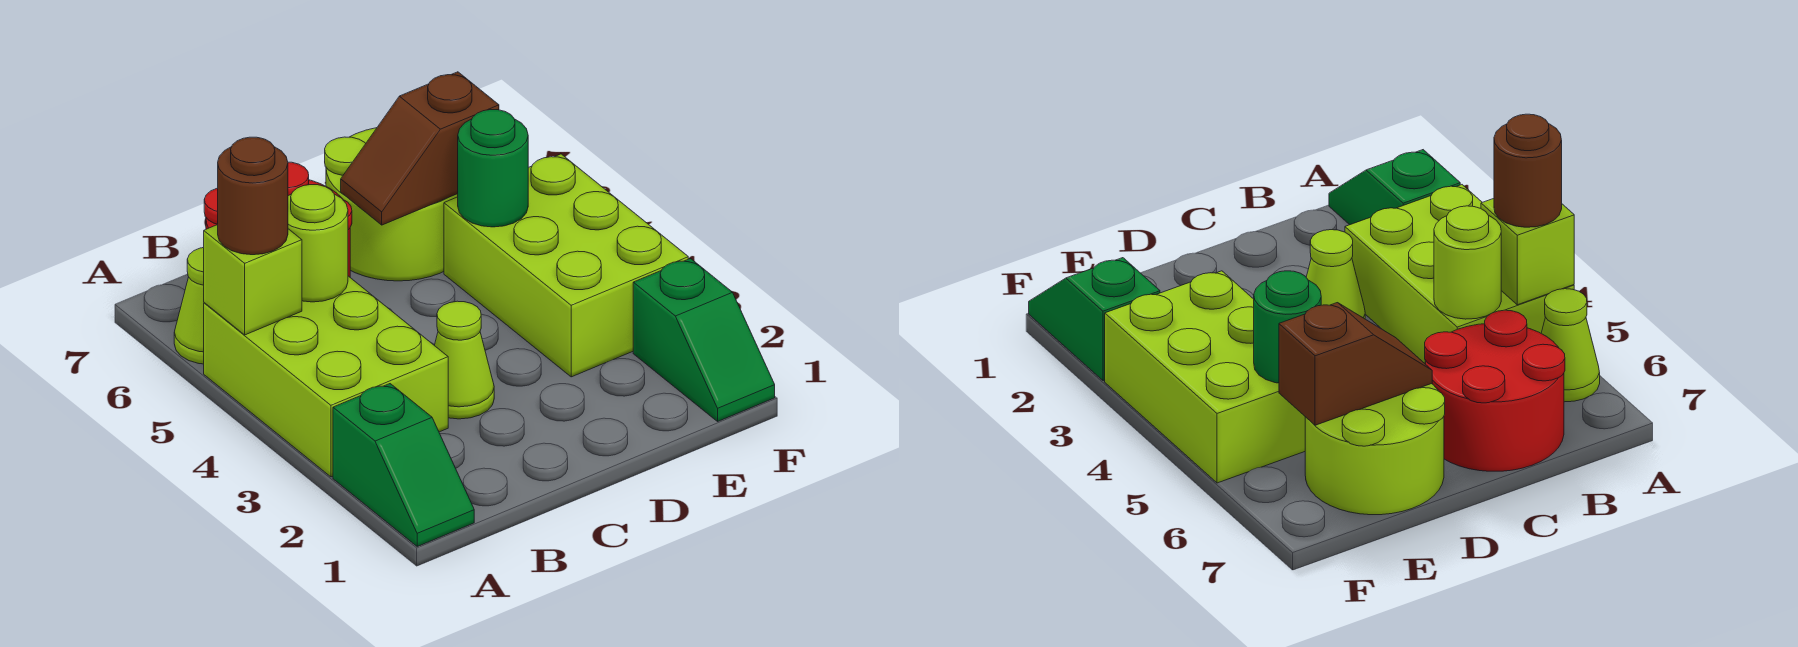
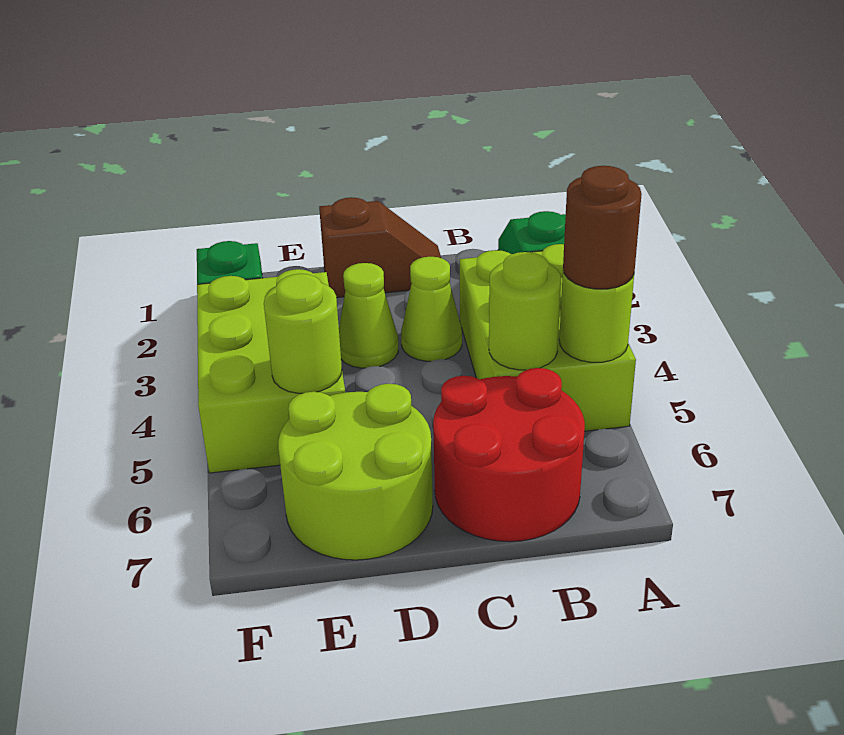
lime 1x1 brick [204,225,302,335] -> lime 1x1 round brick [559,271,634,362]
lime 1x1 cone [174,248,204,364] -> lime 1x1 cone moved to [339,263,398,368]
brown 1x2 slope [341,72,499,225] -> brown 1x2 slope moved to [319,197,441,298]
green 1x1 round brick [458,110,528,227] -> lime 1x1 round brick [264,274,342,393]

